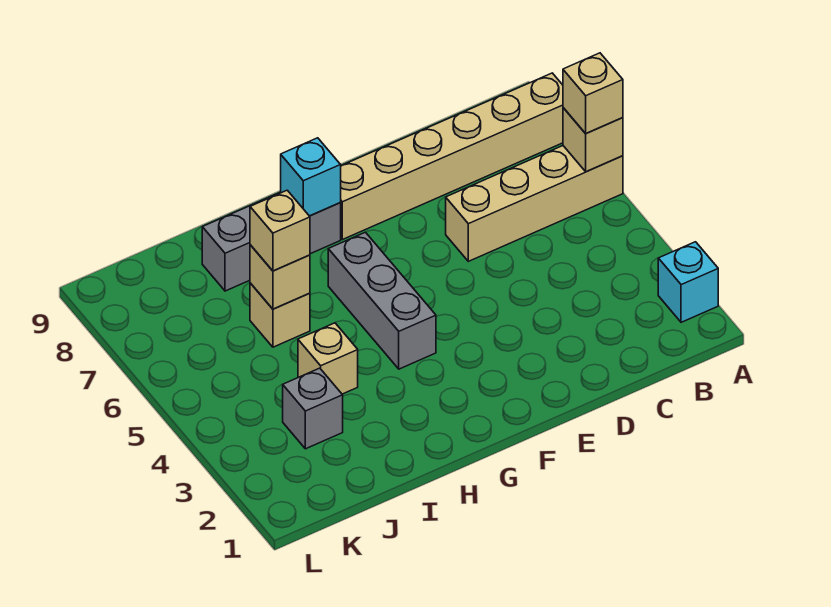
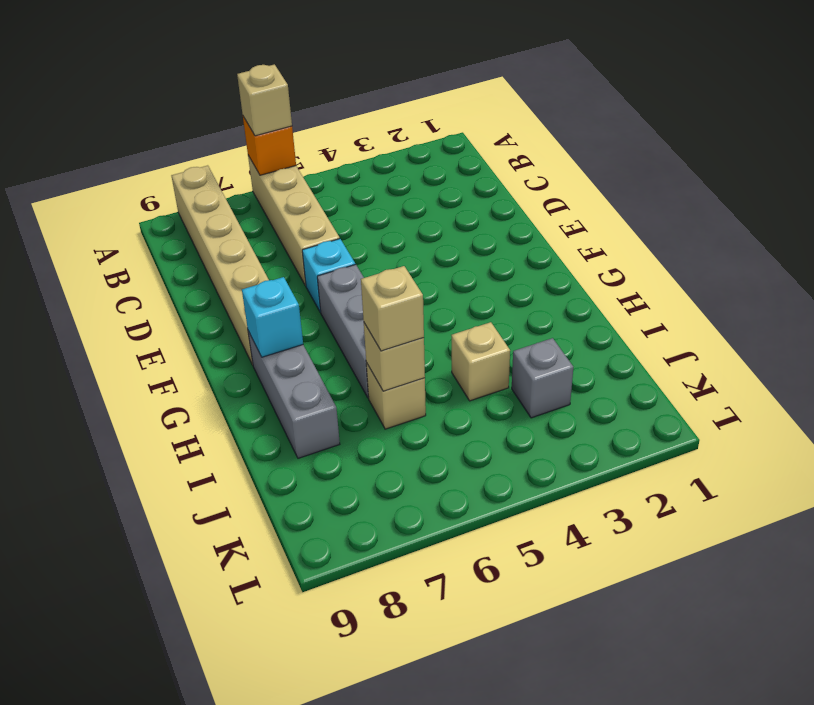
cyan 1x1 brick [658,242,718,322] -> cyan 1x1 brick moved to [302,239,355,312]
tan 1x1 brick [563,108,623,172] -> orange 1x1 brick [243,117,296,175]
grey 1x3 brick [328,232,436,369] -> grey 1x3 brick turned to [317,264,369,398]

